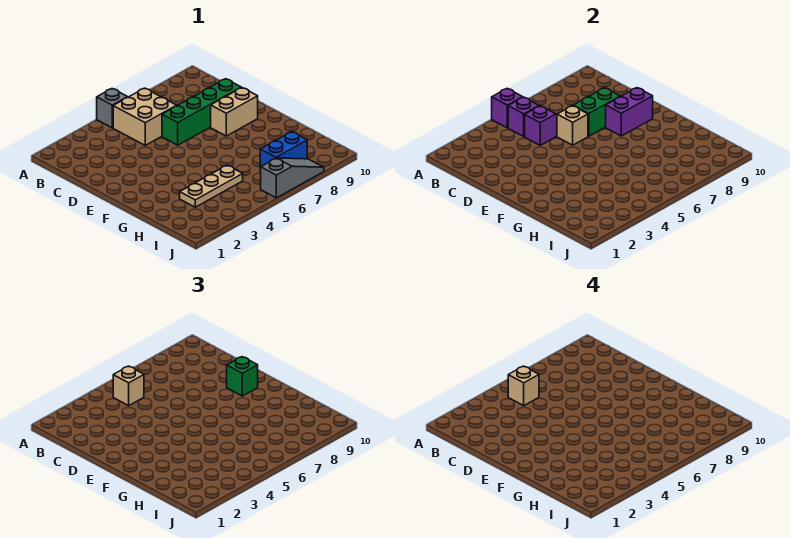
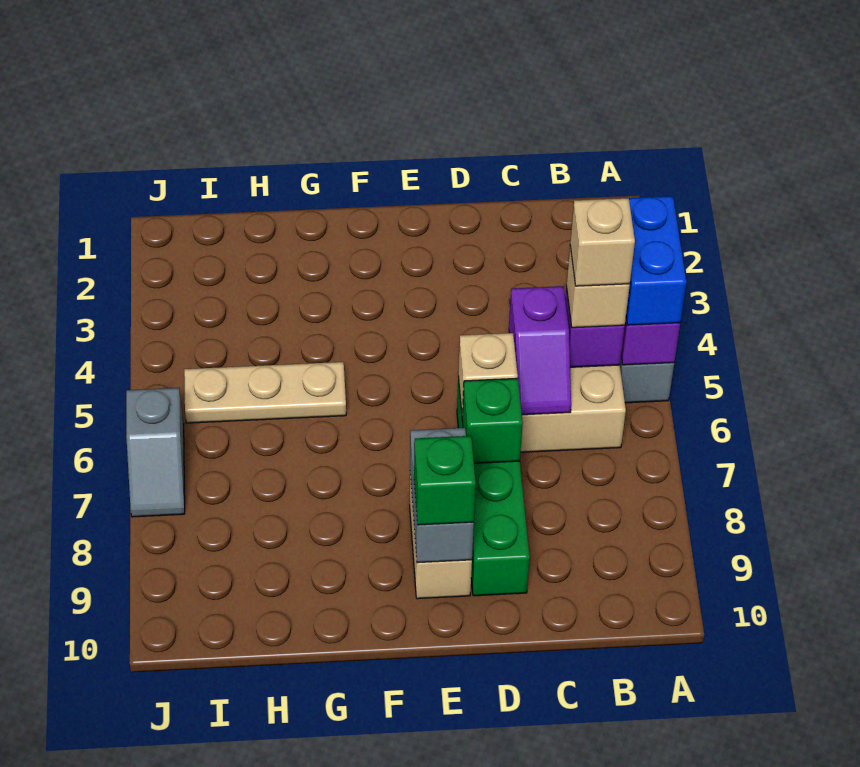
green 1x2 brick [573,88,620,136] -> green 1x1 brick [462,378,523,463]
purple 1x2 brick [606,88,653,136] -> grey 1x2 brick [410,428,474,563]
tan 1x3 plate [180,165,243,207] -> tan 1x3 plate turned to [184,362,346,423]
blue 1x2 brick [260,132,307,172] -> blue 1x2 brick moved to [626,196,687,325]
grey 1x3 slope [261,158,324,198] -> grey 1x2 slope [126,388,185,517]

